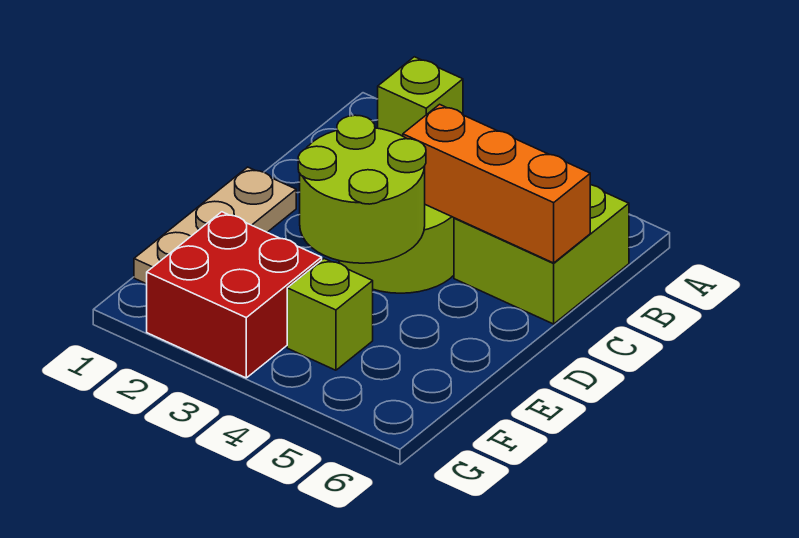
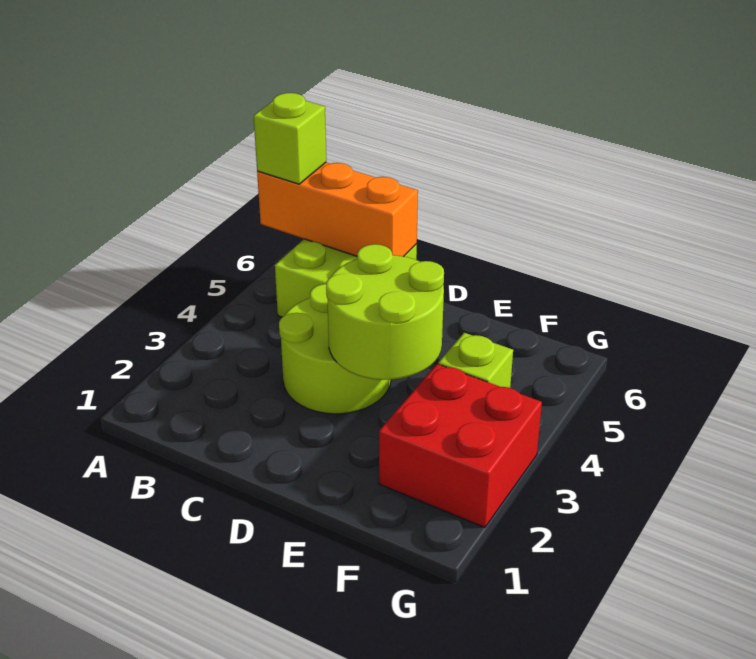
lime 1x1 brick [378,57,463,136] -> lime 1x1 brick moved to [254,93,326,184]
orange 1x3 brick [403,104,590,263] -> orange 1x3 brick turned to [257,162,418,257]
tan 1x3 plate [134,167,296,284] -> none

